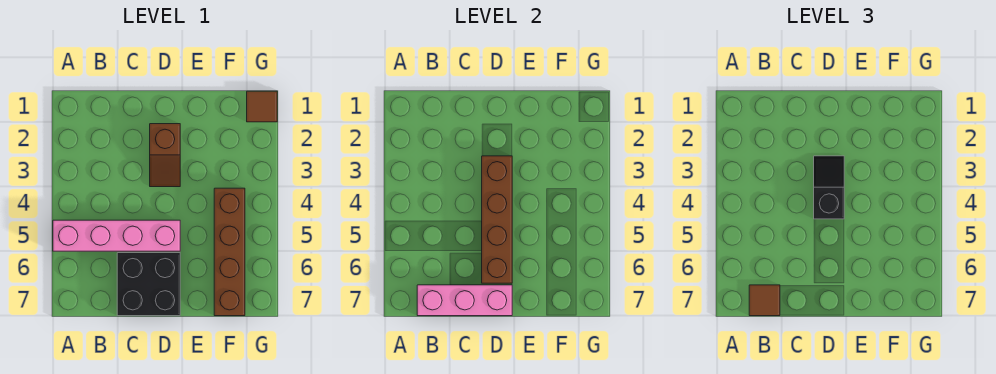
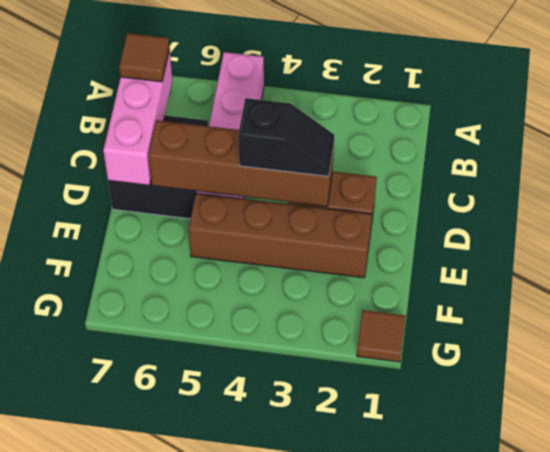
brown 1x4 brick [214,188,245,316] -> brown 1x4 brick moved to [189,193,372,278]

